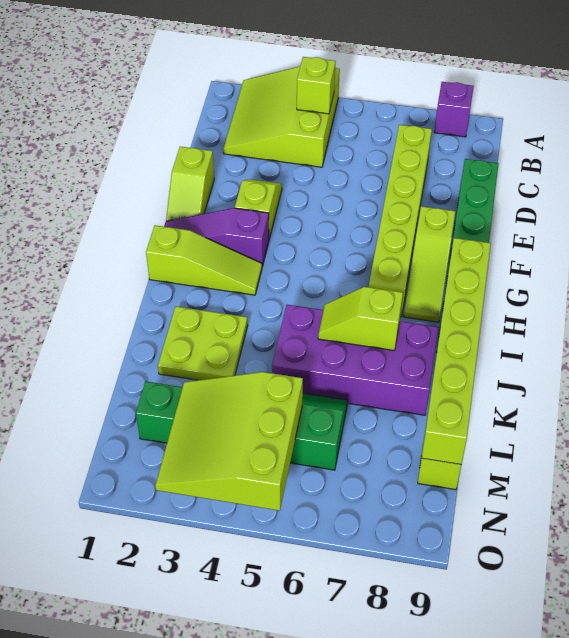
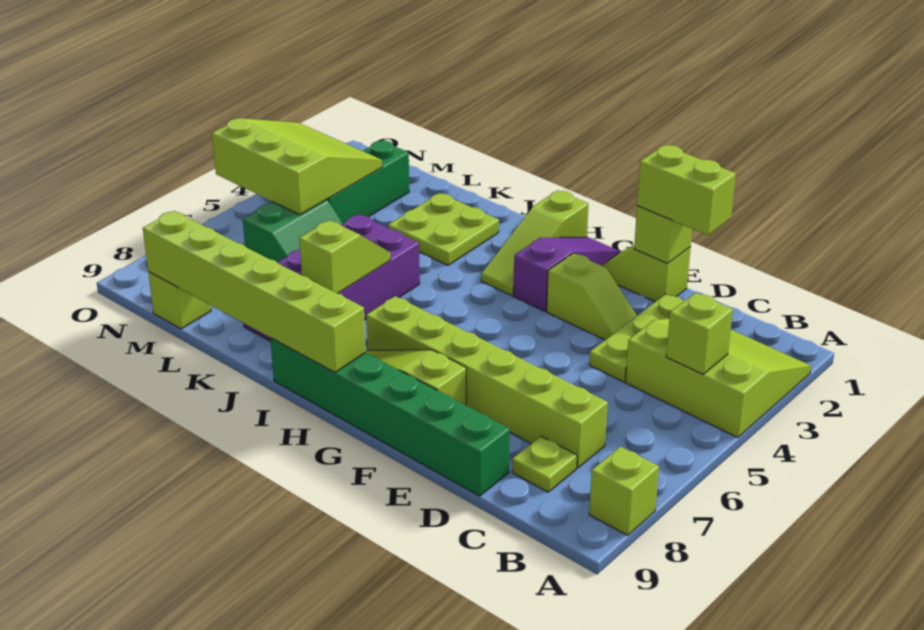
purple 1x1 brick [434,82,474,137] -> lime 1x1 brick [589,446,659,535]
none -> lime 1x1 plate [512,436,577,492]
none -> lime 1x2 brick [637,145,736,235]
none -> lime 1x3 plate [589,294,684,382]
none -> lime 1x1 brick [634,206,692,263]

